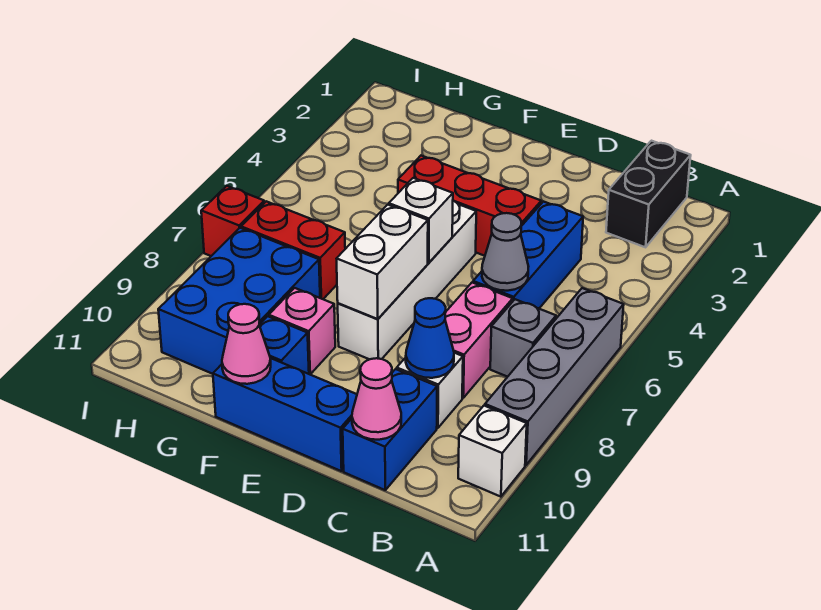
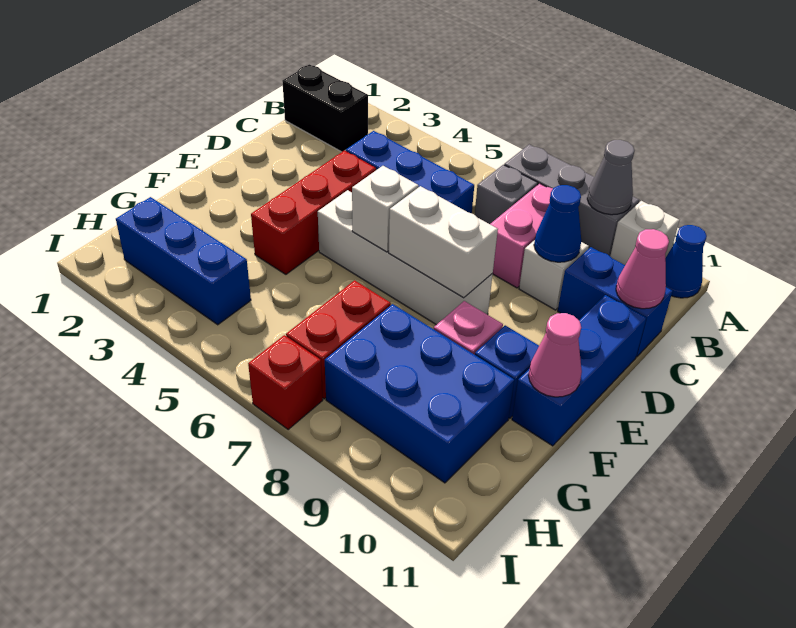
grey 1x4 brick [485,288,624,465] -> grey 1x3 brick [504,145,639,256]
none -> blue 1x1 cone [665,225,707,298]
grey 1x1 cone [482,213,529,291] -> grey 1x1 cone moved to [587,140,635,215]
pink 1x2 brick [445,282,513,398] -> pink 1x2 brick turned to [490,184,553,288]
none -> blue 1x3 brick [116,197,251,325]

